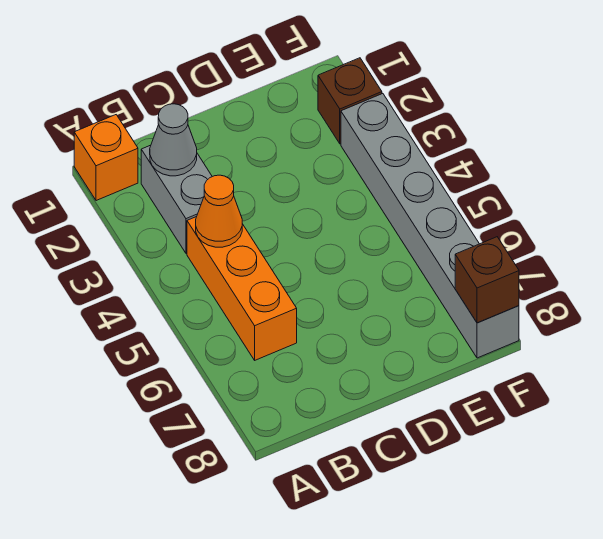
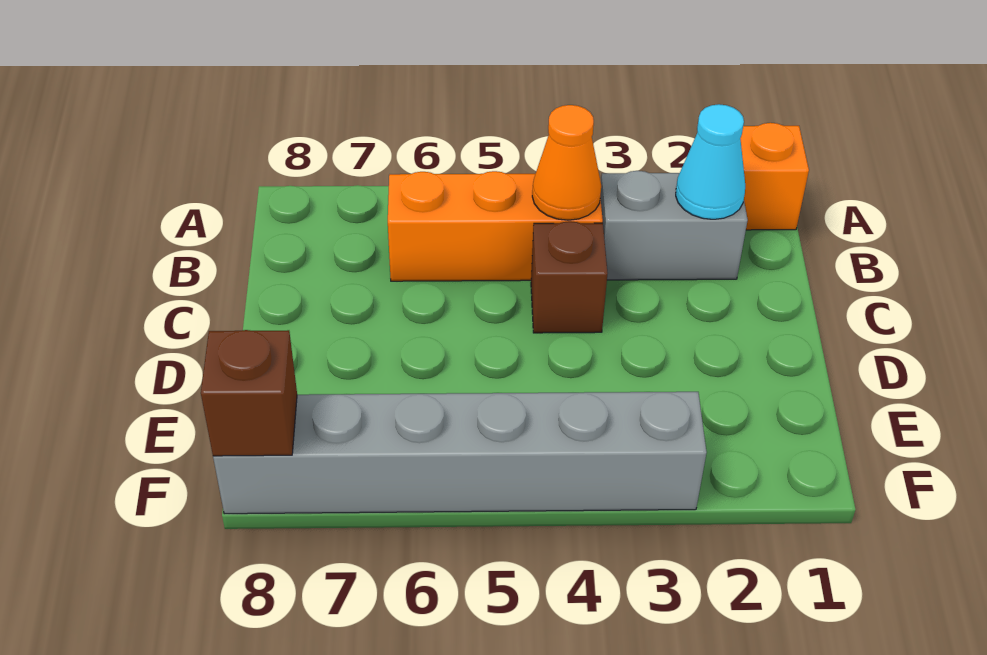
grey 1x1 cone [150,104,197,176] -> cyan 1x1 cone [676,104,745,219]
brown 1x1 brick [318,58,382,144] -> brown 1x1 brick moved to [531,221,608,333]

